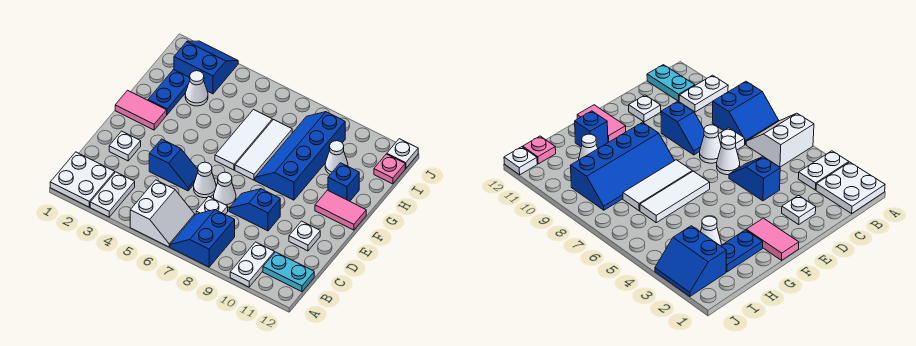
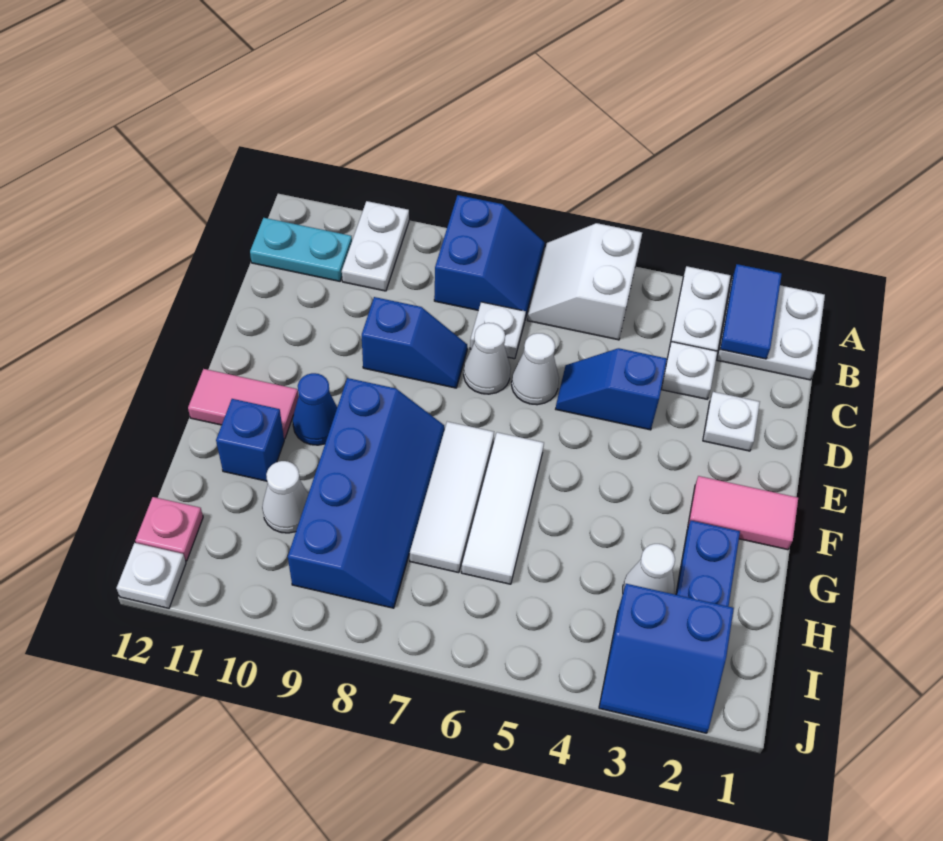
none -> blue 1x2 tile [720,264,782,359]
white 1x1 plate [289,221,320,251] -> white 1x1 plate moved to [661,342,717,399]
none -> blue 1x1 cone [293,373,337,445]

